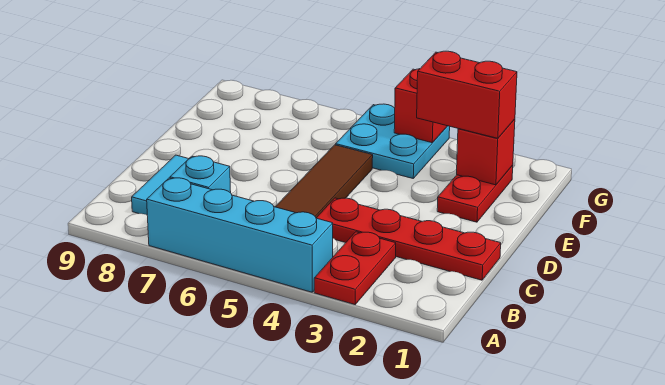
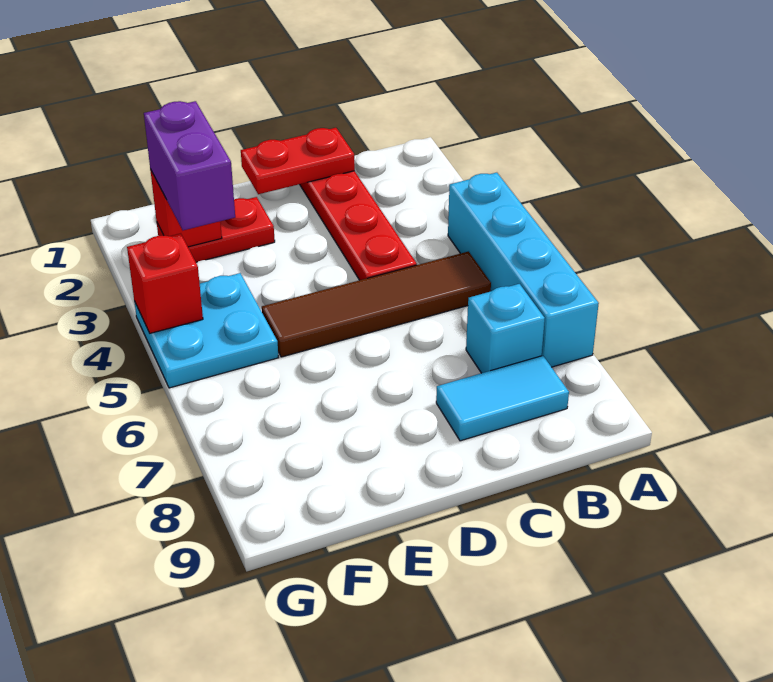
red 1x2 plate [314,232,396,305] -> red 1x2 plate moved to [241,128,355,194]
red 1x2 brick [417,51,517,138] -> purple 1x2 brick [144,101,235,230]

